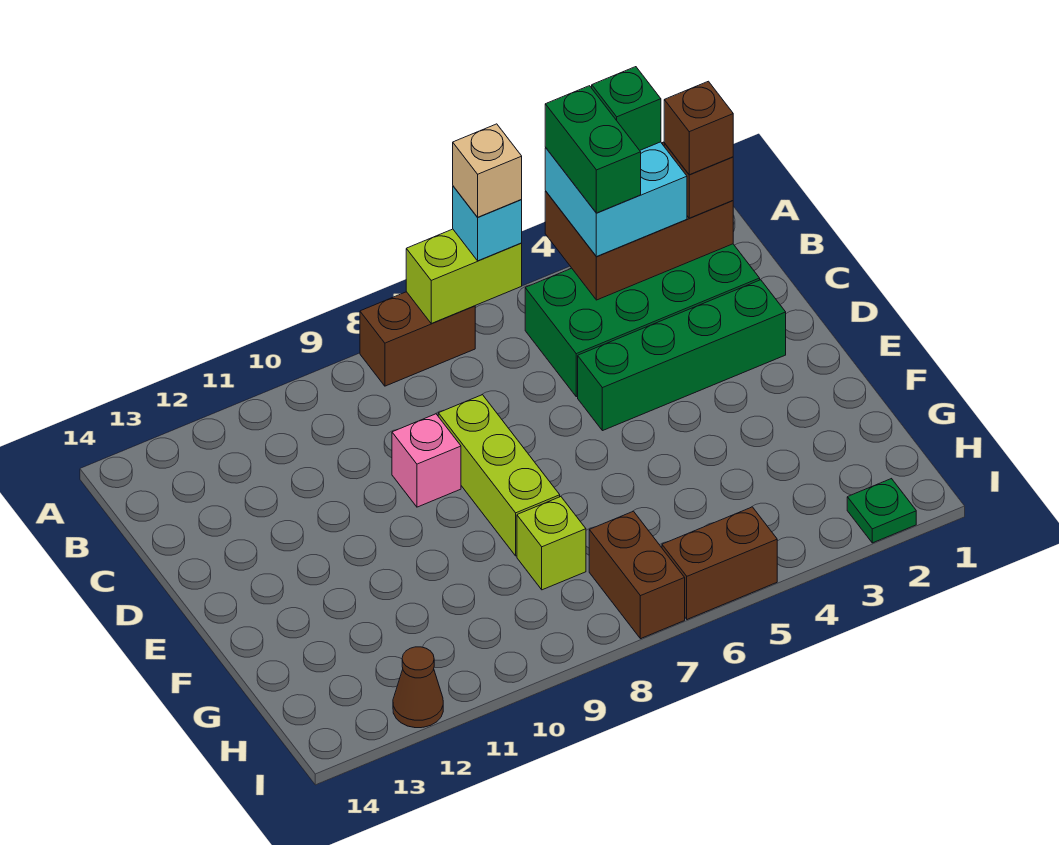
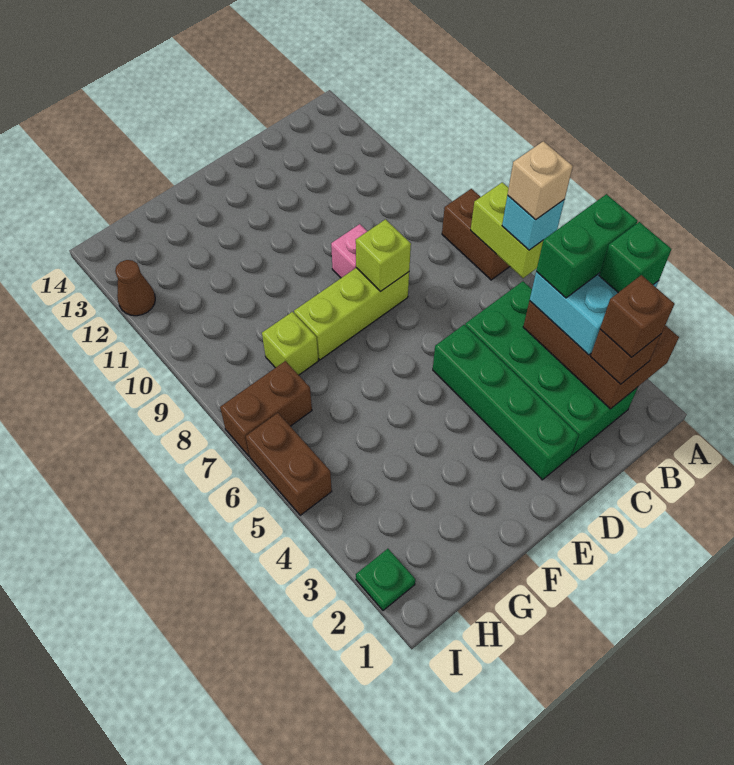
none -> lime 1x1 brick [356,219,411,291]

